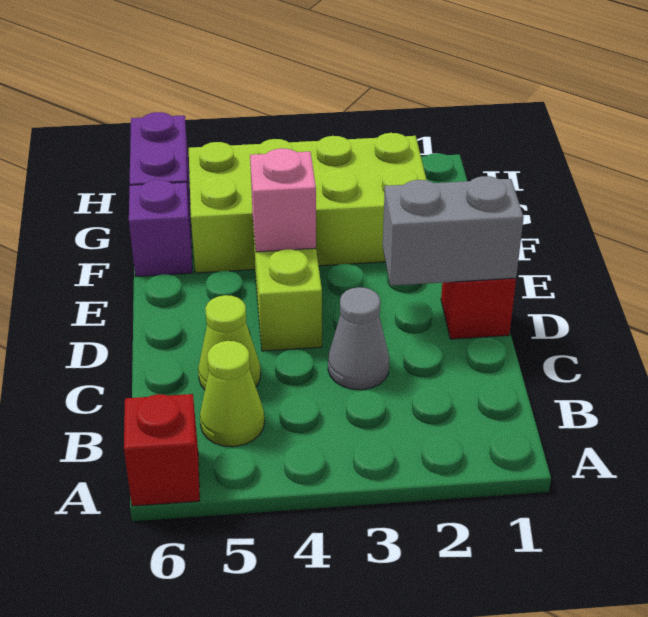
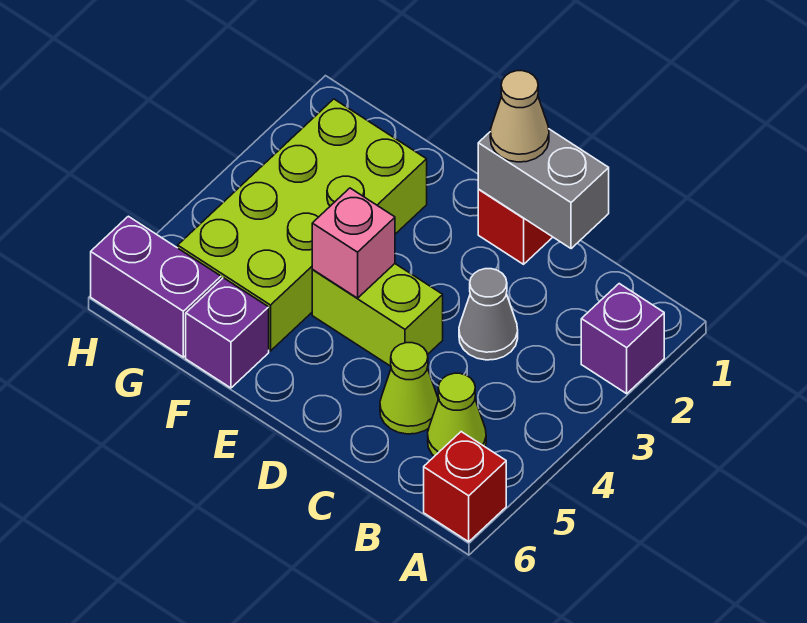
none -> purple 1x1 brick [581,284,664,394]
grey 1x2 brick [383,176,524,286] -> grey 1x2 brick turned to [478,129,609,249]
none -> tan 1x1 cone [490,71,549,162]

